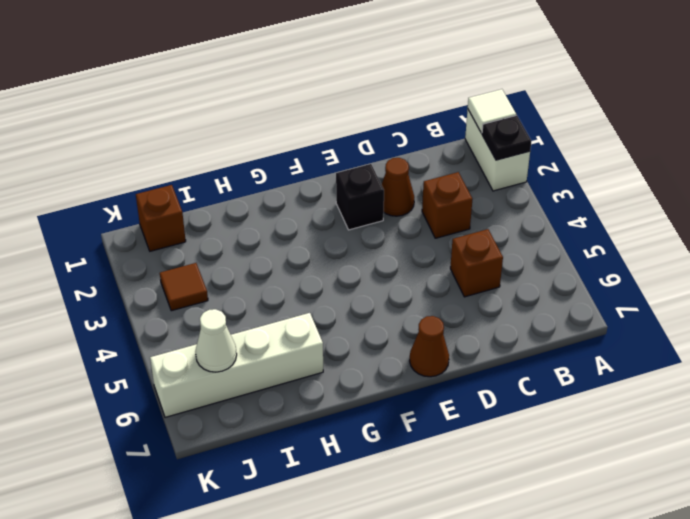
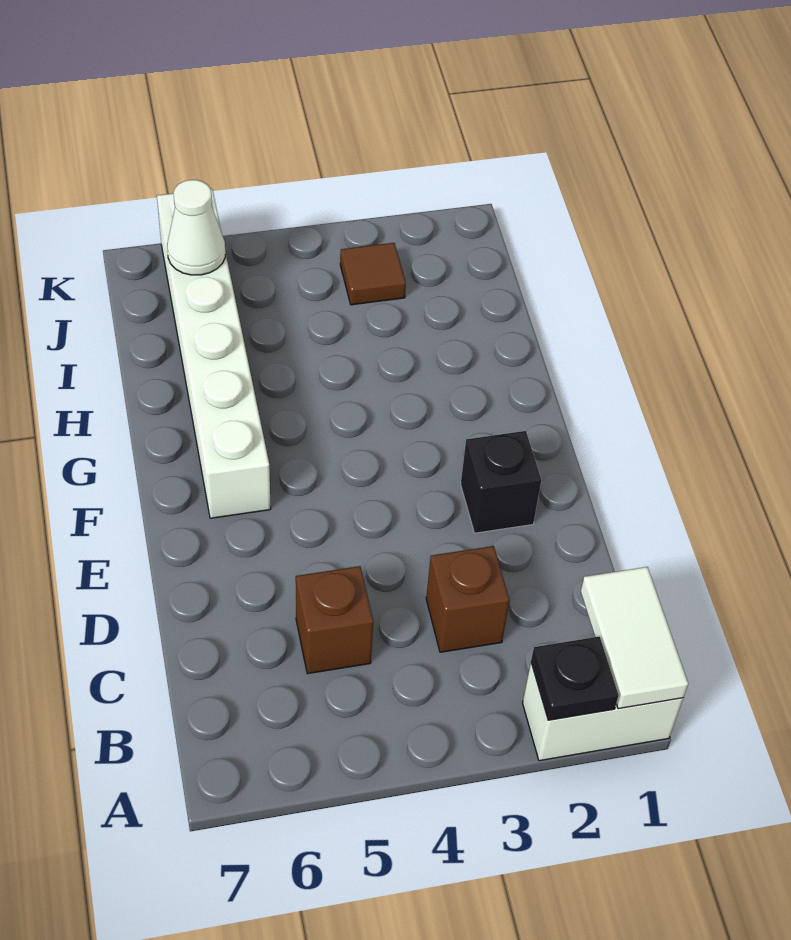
white 1x1 tile [468,89,516,133] -> white 1x2 tile [581,567,688,709]
brown 1x1 cone [381,158,414,216] -> none
brown 1x1 cone [410,316,449,377] -> none
white 1x4 brick [150,313,323,417] -> white 1x6 brick [157,189,271,518]
brown 1x1 brick [136,185,186,251] -> none

